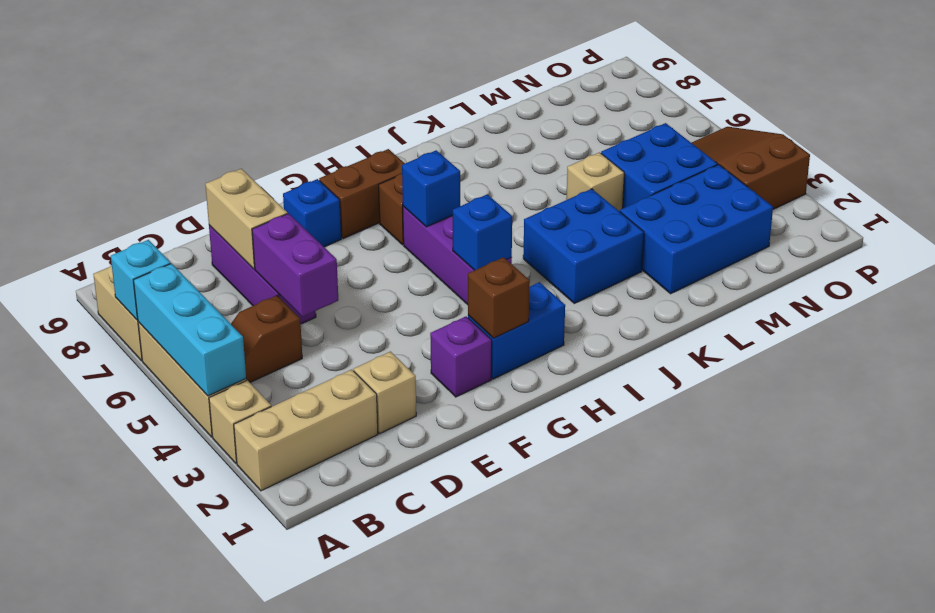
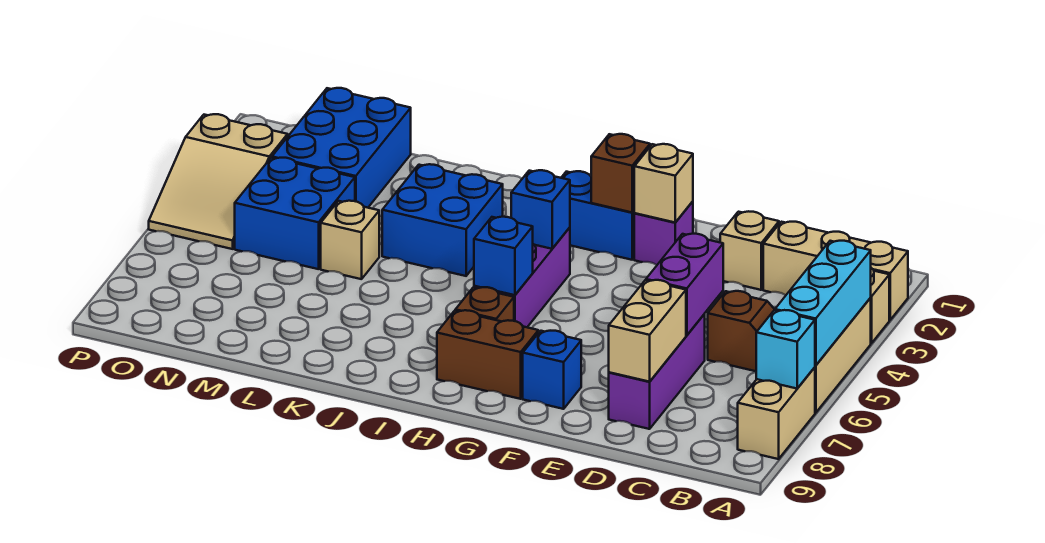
none -> tan 1x1 brick [634,144,693,222]
blue 2x3 brick [620,165,773,294] -> blue 2x3 brick turned to [272,88,411,208]
brown 2x3 slope [692,127,810,209] -> tan 2x3 slope [149,114,288,249]

